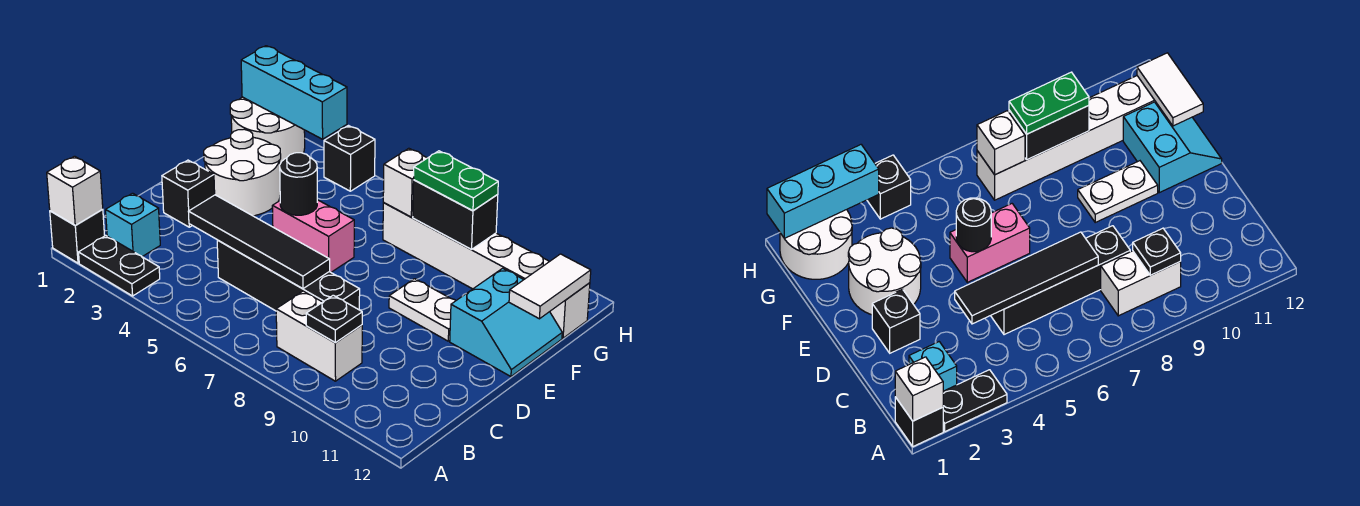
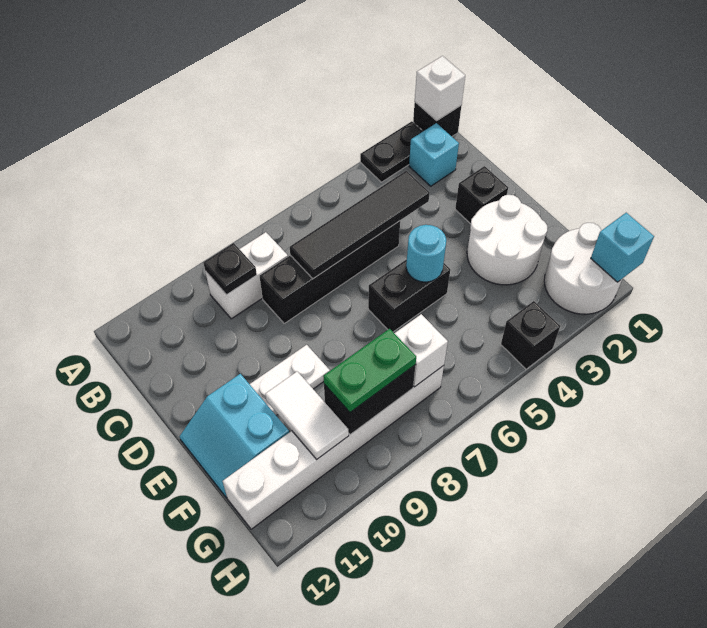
pink 1x2 brick [272,200,354,272] -> black 1x2 brick [368,259,450,332]
black 1x1 round brick [280,153,317,215] -> cyan 1x1 round brick [406,225,446,282]
white 1x2 tile [509,254,591,319] -> white 1x2 tile moved to [265,371,349,460]
cyan 1x3 brick [241,46,347,139] -> cyan 1x1 brick [591,213,654,282]

